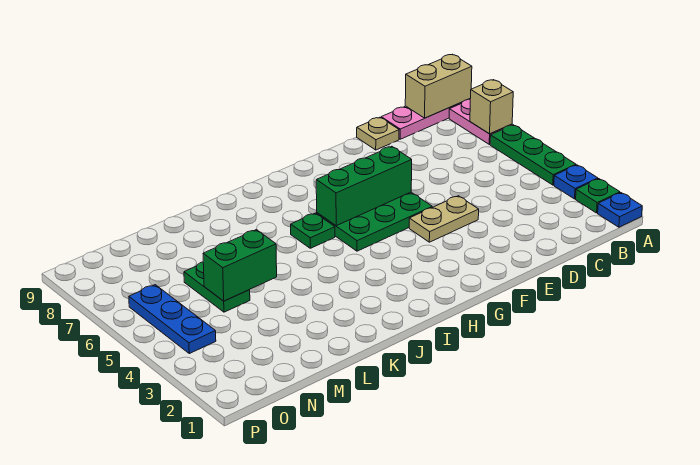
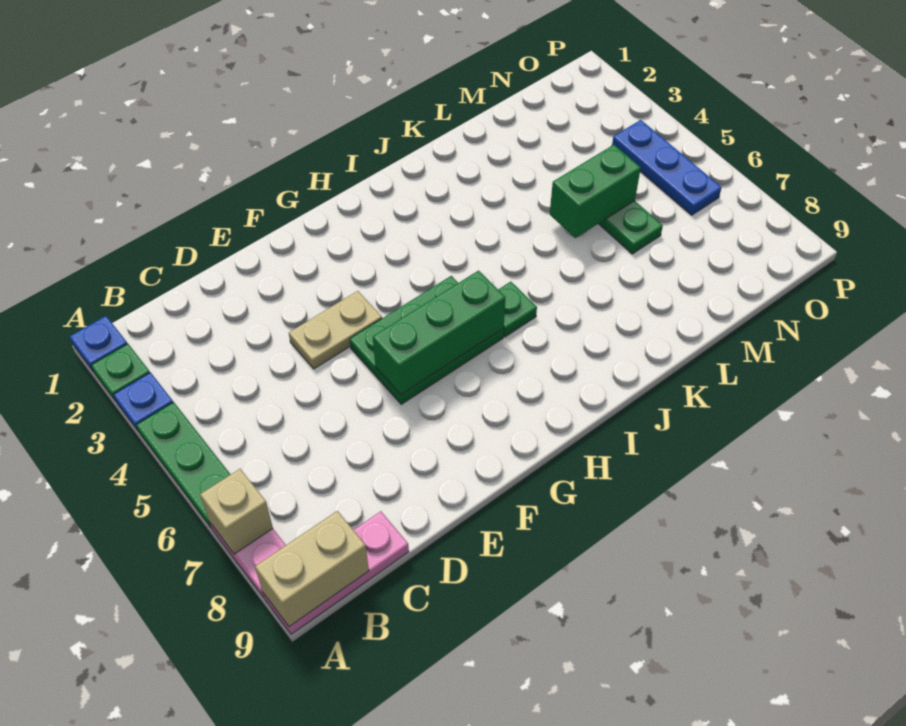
tan 1x1 plate [357,117,399,150] -> none

